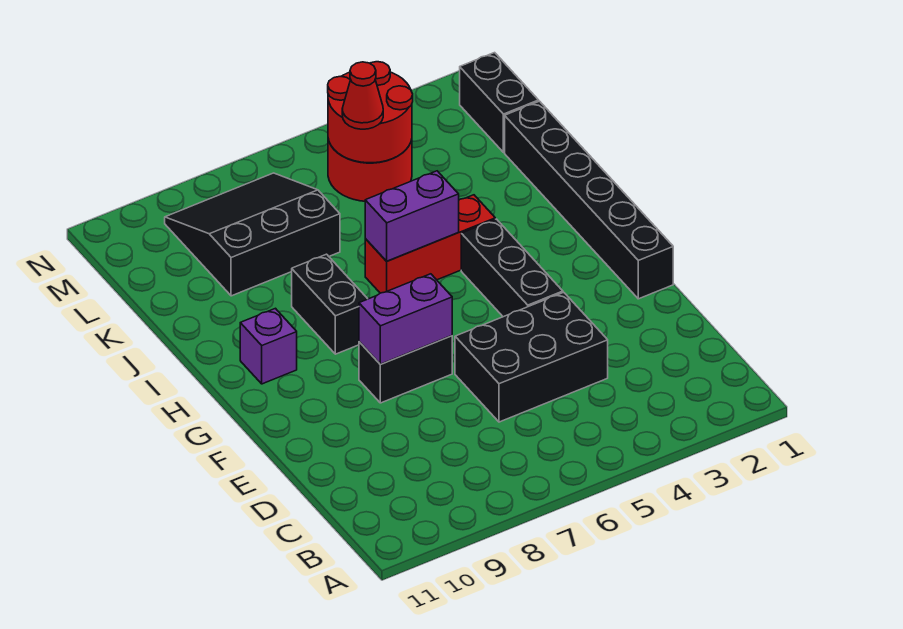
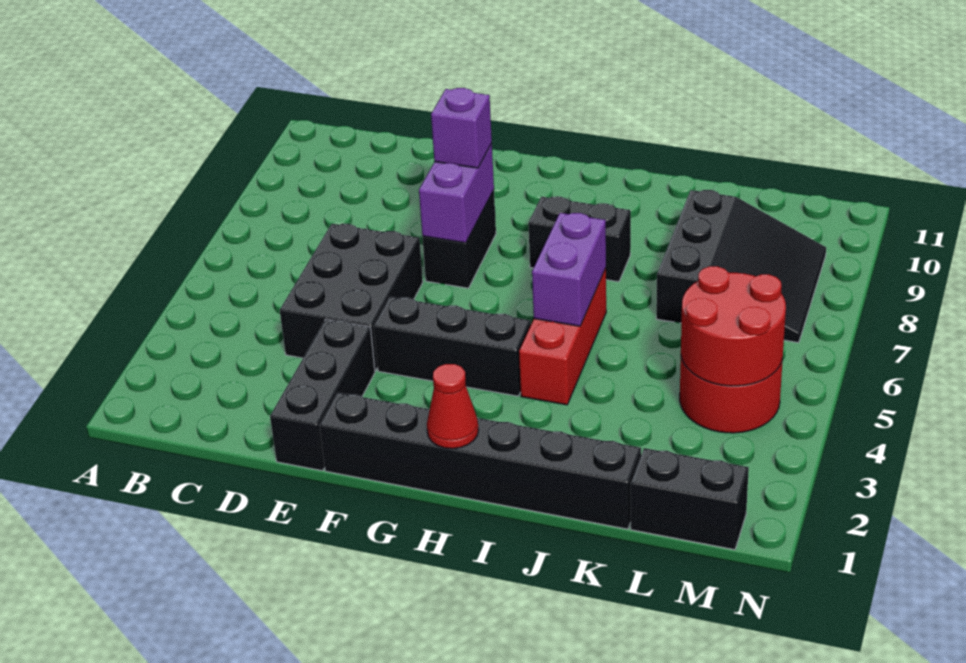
none -> black 1x3 brick [270,320,375,471]
purple 1x1 brick [240,308,297,384] -> purple 1x1 brick moved to [431,88,492,168]
red 1x1 cone [342,62,383,129] -> red 1x1 cone moved to [427,364,479,449]

